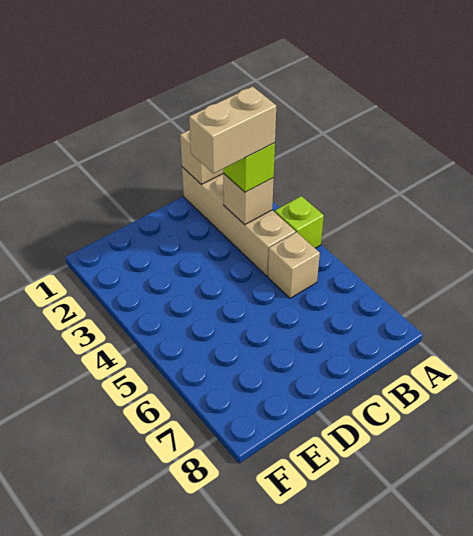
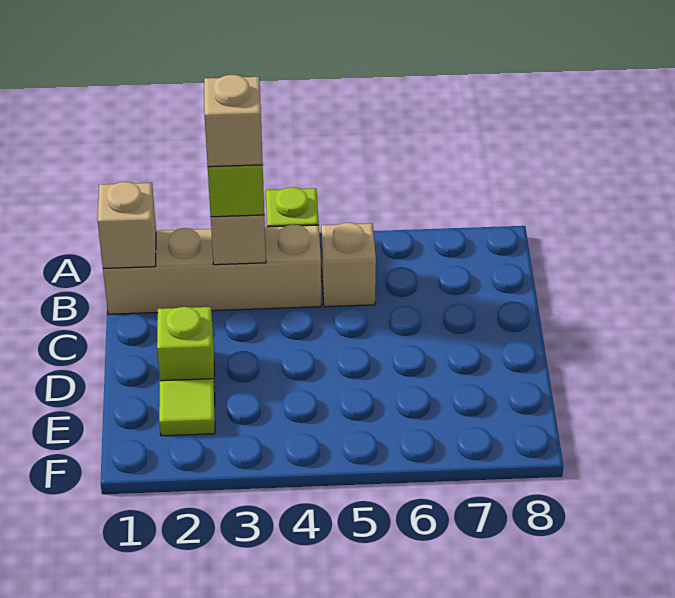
tan 1x2 brick [189,87,276,174] -> tan 1x1 brick [204,75,263,167]
none -> lime 1x1 brick [157,307,214,381]
none -> lime 1x1 tile [159,379,215,436]

